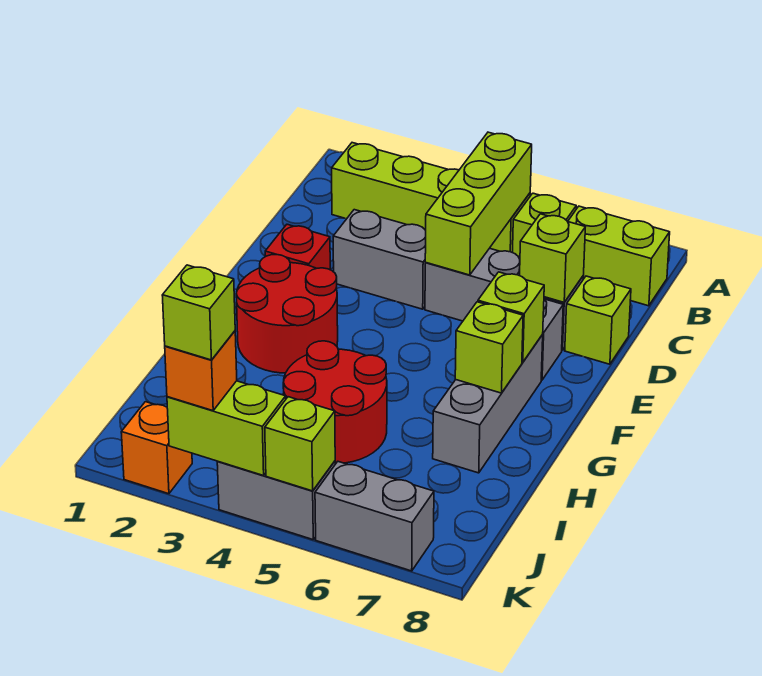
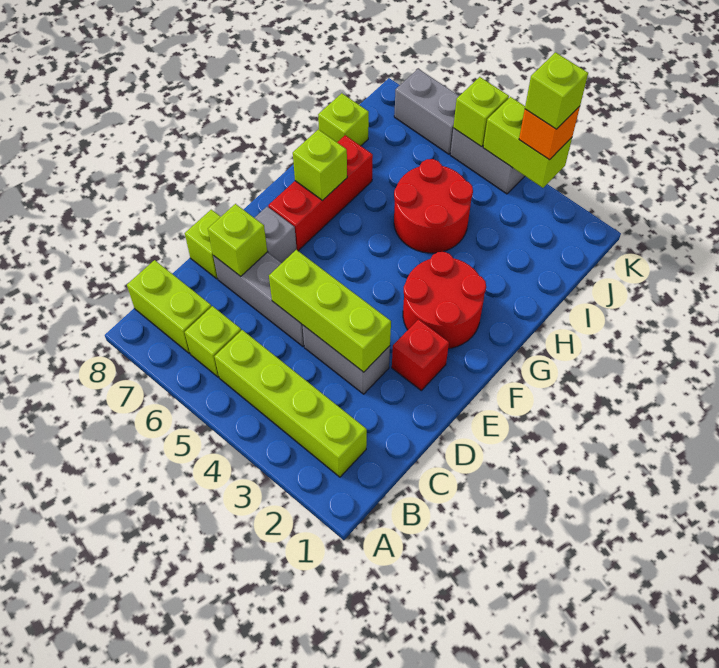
lime 1x3 brick [425,132,532,275] -> lime 1x3 brick turned to [269,250,391,372]
grey 1x3 brick [433,334,543,473] -> red 1x3 brick [268,135,373,251]
lime 1x1 brick [478,272,544,362] -> lime 1x1 brick moved to [318,93,369,146]
orange 1x1 brick [121,402,192,494] -> none

